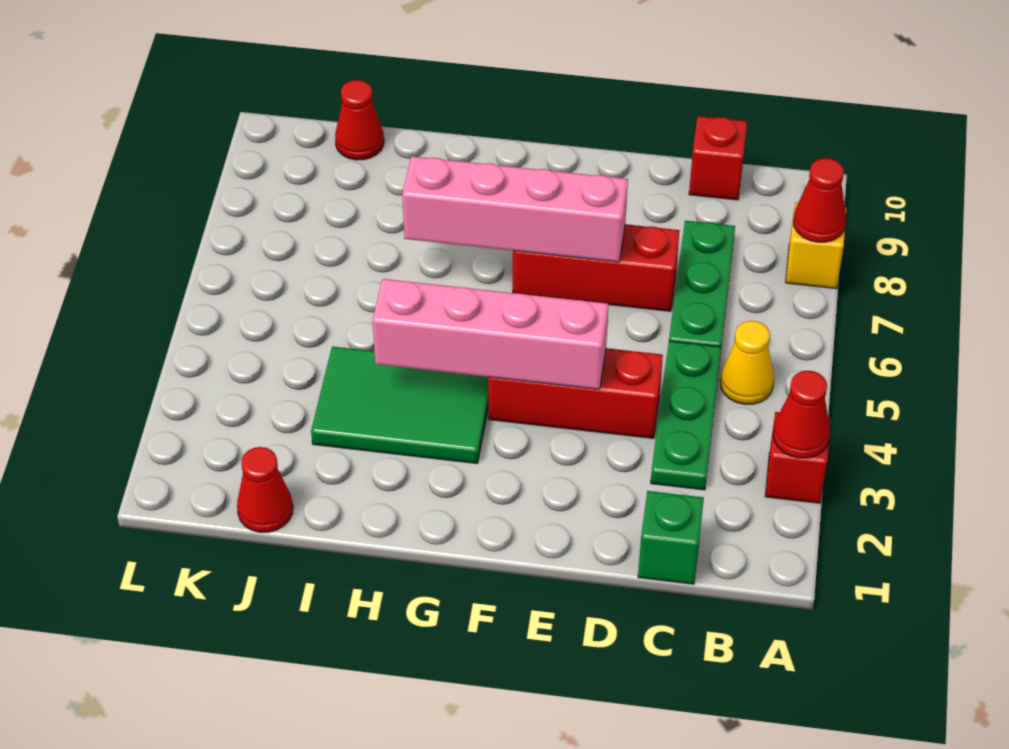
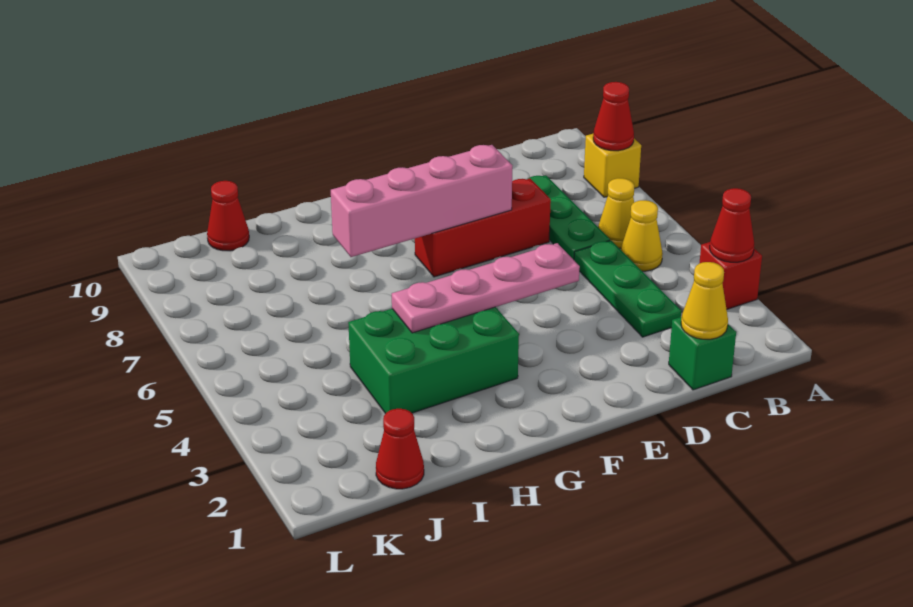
none -> yellow 1x1 cone [598,178,634,248]
none -> yellow 1x1 cone [681,262,728,339]
red 1x1 brick [689,116,747,200] -> none
red 1x3 brick [488,348,663,438] -> none
pink 1x4 brick [373,279,608,389] -> pink 1x4 plate [392,243,580,333]
green 2x3 tile [311,347,489,463] -> green 2x3 brick [348,307,519,414]

